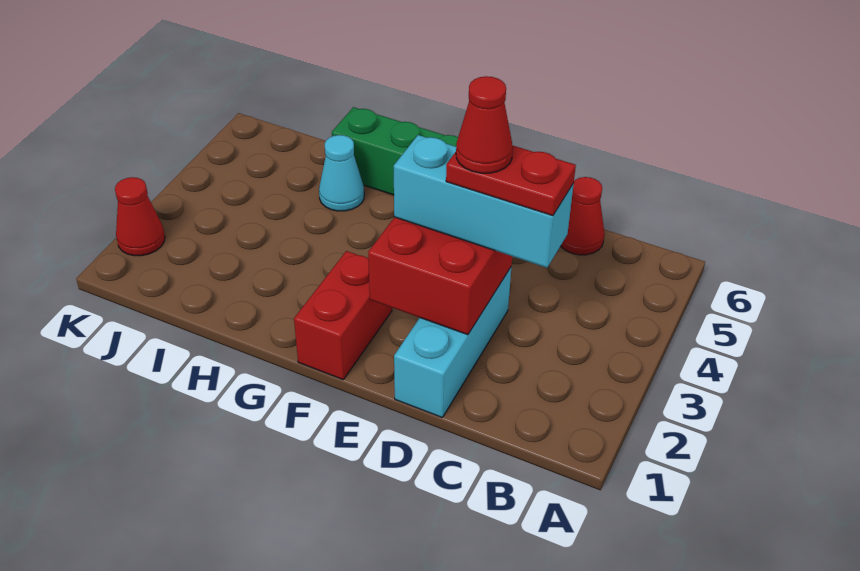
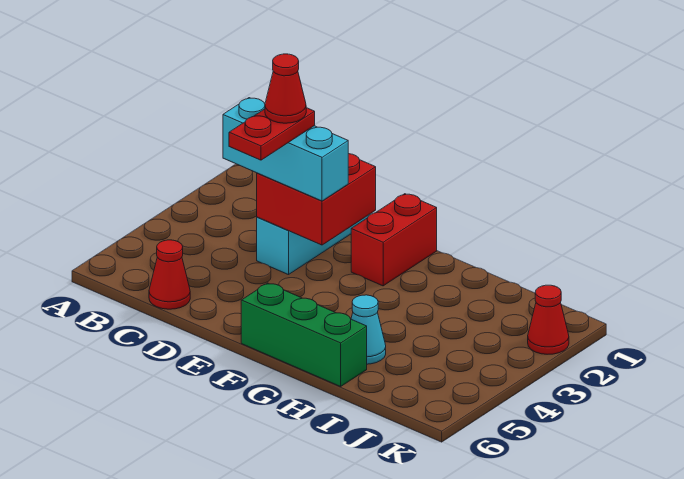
red 1x2 plate [446,146,576,216] -> red 1x2 plate turned to [229,108,315,160]

